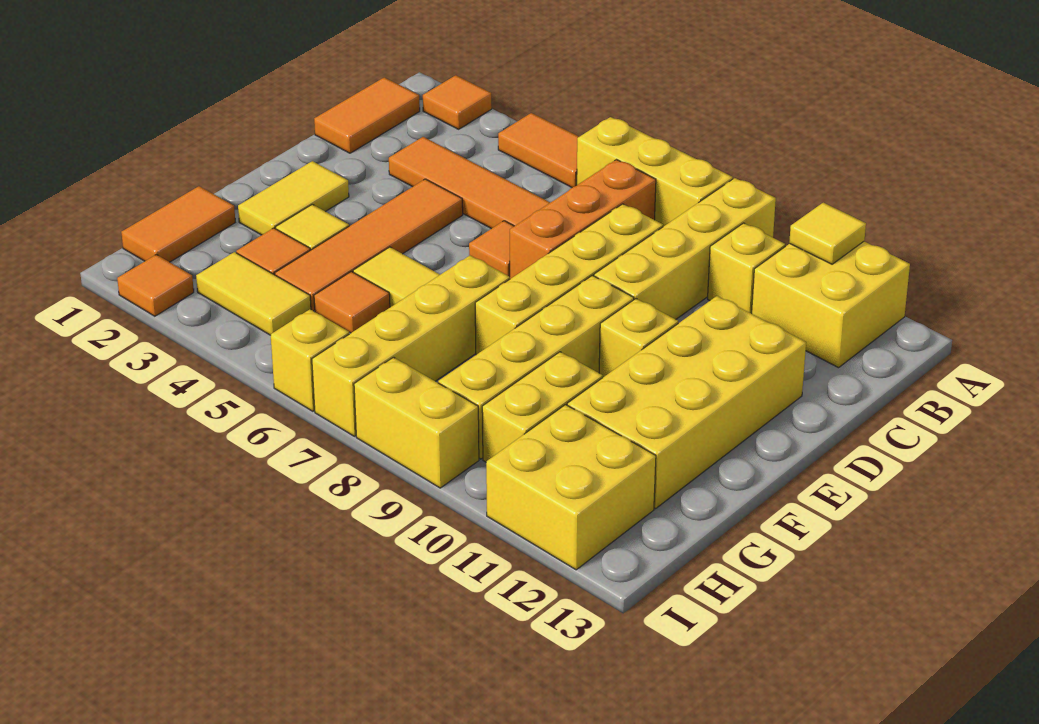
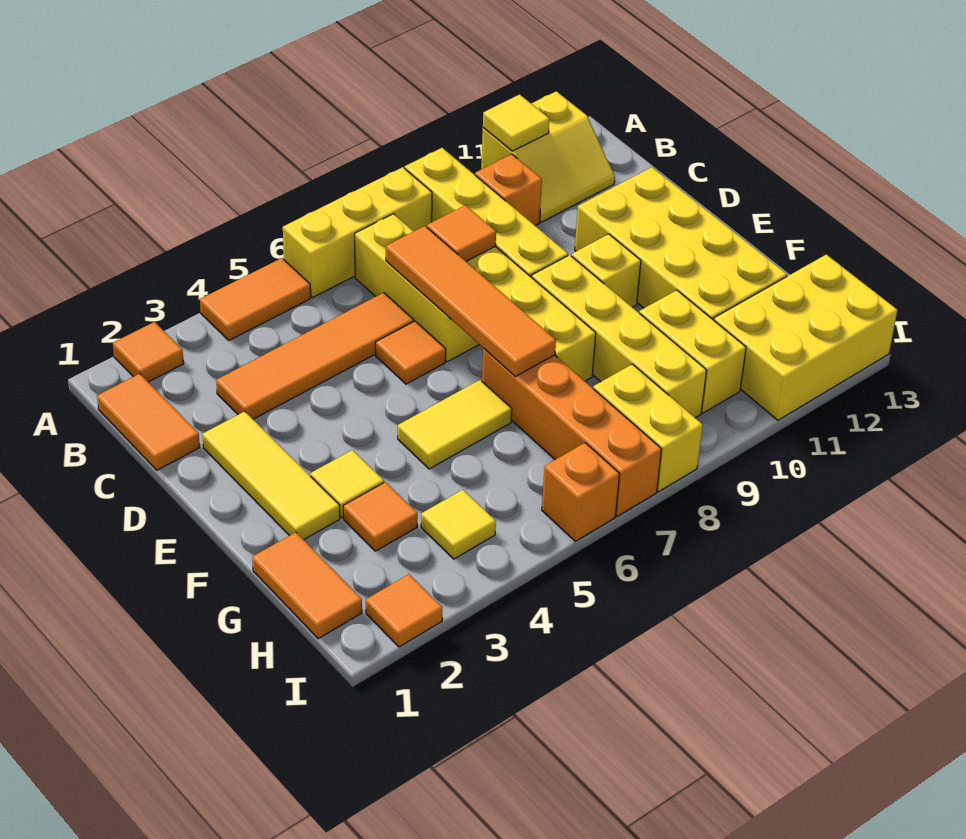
yellow 2x2 brick [752,241,910,368] -> yellow 2x2 slope [481,91,615,222]
orange 1x3 brick [510,160,656,279] -> yellow 1x3 brick [355,214,479,362]
yellow 1x1 brick [708,223,785,313] -> orange 1x1 brick [475,154,542,225]
orange 1x4 tile [275,179,463,311] -> orange 1x4 tile moved to [386,226,556,377]
yellow 1x2 tile [238,161,349,235] -> yellow 1x3 tile [202,411,340,540]
yellow 1x4 brick [312,255,510,436] -> orange 1x4 brick [482,348,661,516]
orange 1x1 tile [314,272,390,333] -> orange 1x1 tile moved to [427,205,496,261]
yellow 1x2 tile [196,252,311,335] -> yellow 1x1 tile [421,490,496,559]
yellow 2x2 brick [486,405,656,570] -> yellow 2x3 brick [714,254,897,420]
yellow 1x1 brick [271,309,349,411] -> orange 1x1 brick [542,443,619,541]
yellow 1x2 brick [354,357,479,488] -> yellow 1x2 brick turned to [593,364,703,491]

